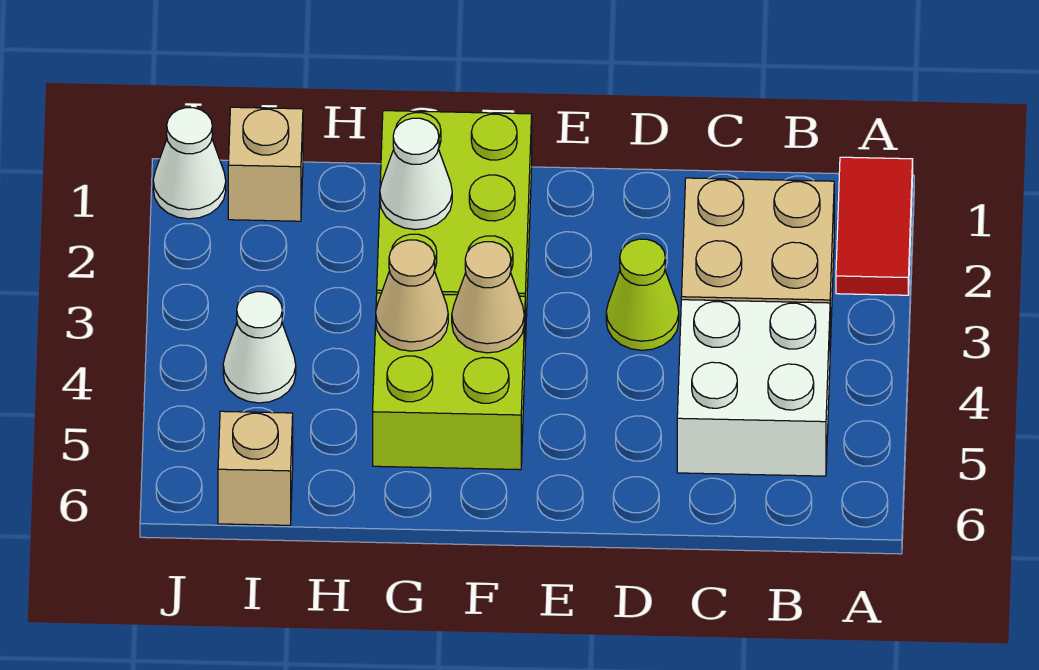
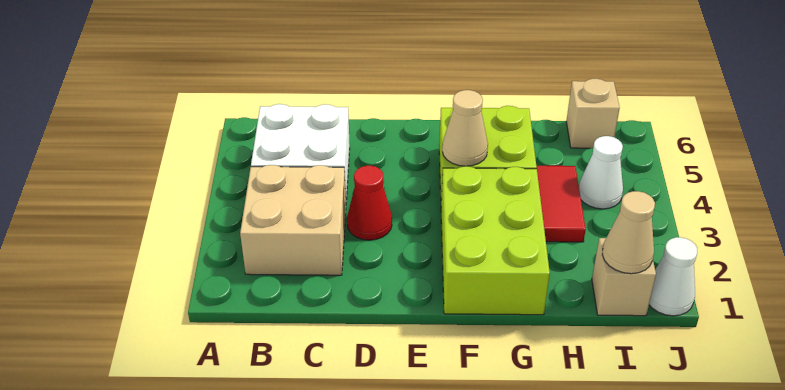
red 1x2 tile [836,157,913,295] -> red 1x2 tile moved to [536,166,586,242]
lime 1x1 cone [606,239,679,350] -> red 1x1 cone [347,166,392,240]
white 1x1 cone [380,118,452,230] -> none
tan 1x1 cone [376,240,448,351] -> tan 1x1 cone moved to [602,191,655,274]

